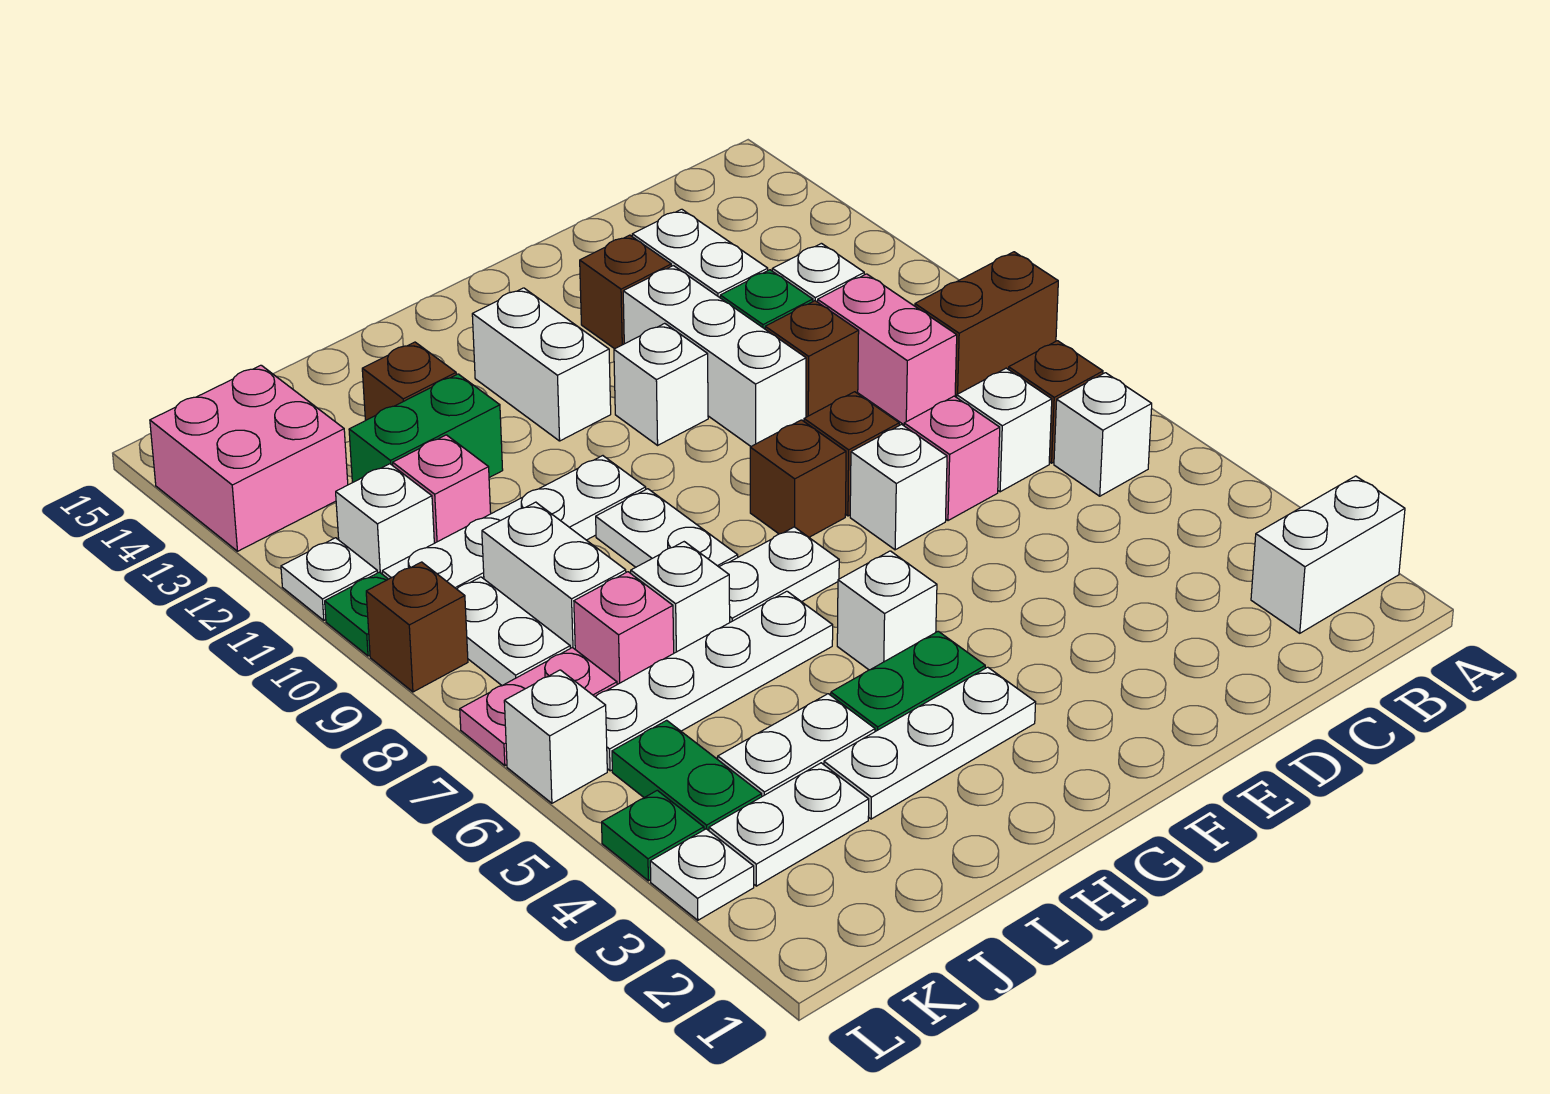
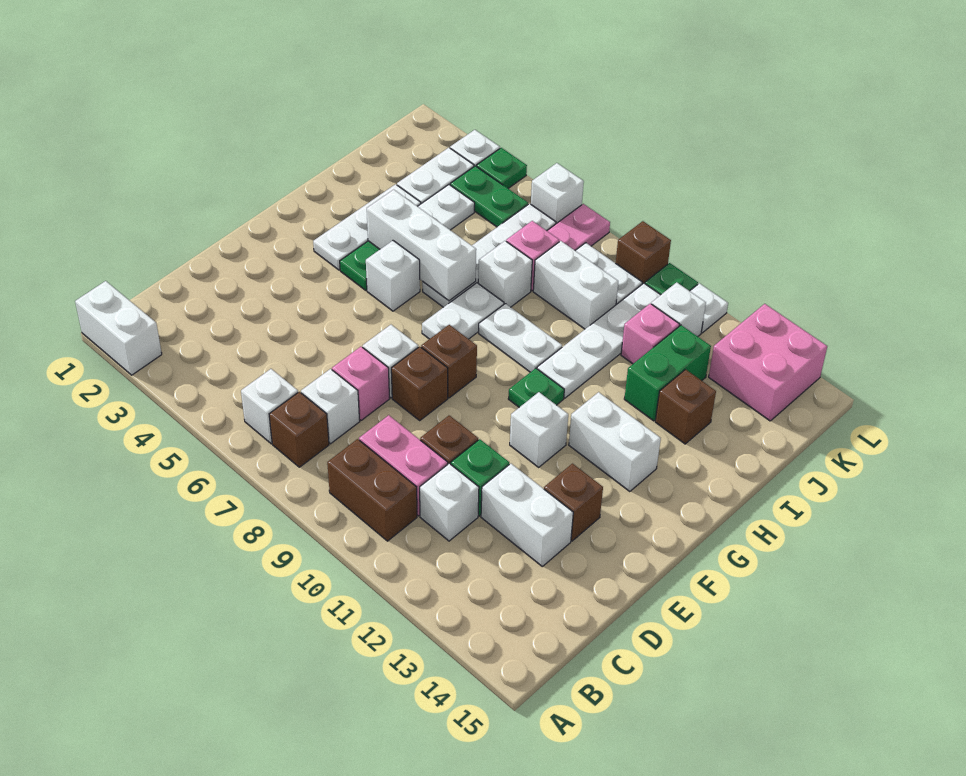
white 1x2 brick [1251,476,1405,633] -> white 1x2 brick turned to [75,281,162,375]
brown 1x2 brick [915,252,1058,397] -> brown 1x2 brick turned to [327,439,417,541]
white 1x3 brick [623,266,806,446] -> white 1x3 brick moved to [367,190,476,301]
none -> green 1x1 plate [508,368,564,407]

